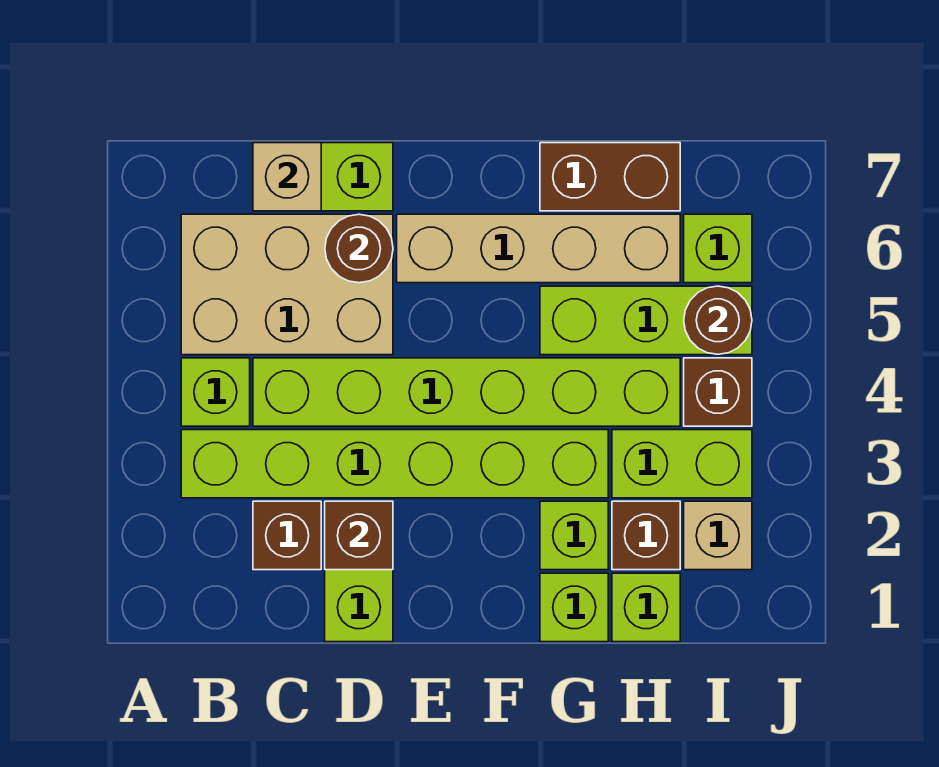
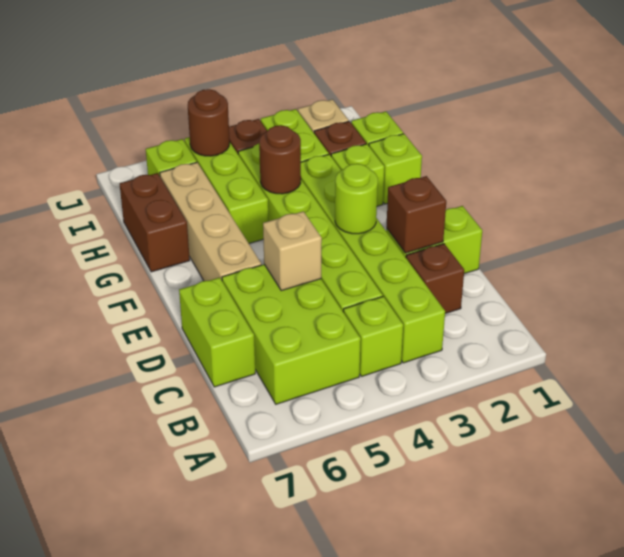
tan 2x3 brick [181,214,393,355] -> lime 2x3 brick [222,264,361,404]
tan 1x1 brick [253,143,321,211] -> tan 1x1 brick moved to [263,211,322,291]
brown 1x1 round brick [325,214,393,283] -> brown 1x1 round brick moved to [259,125,301,194]
none -> lime 1x1 round brick [335,164,378,234]

